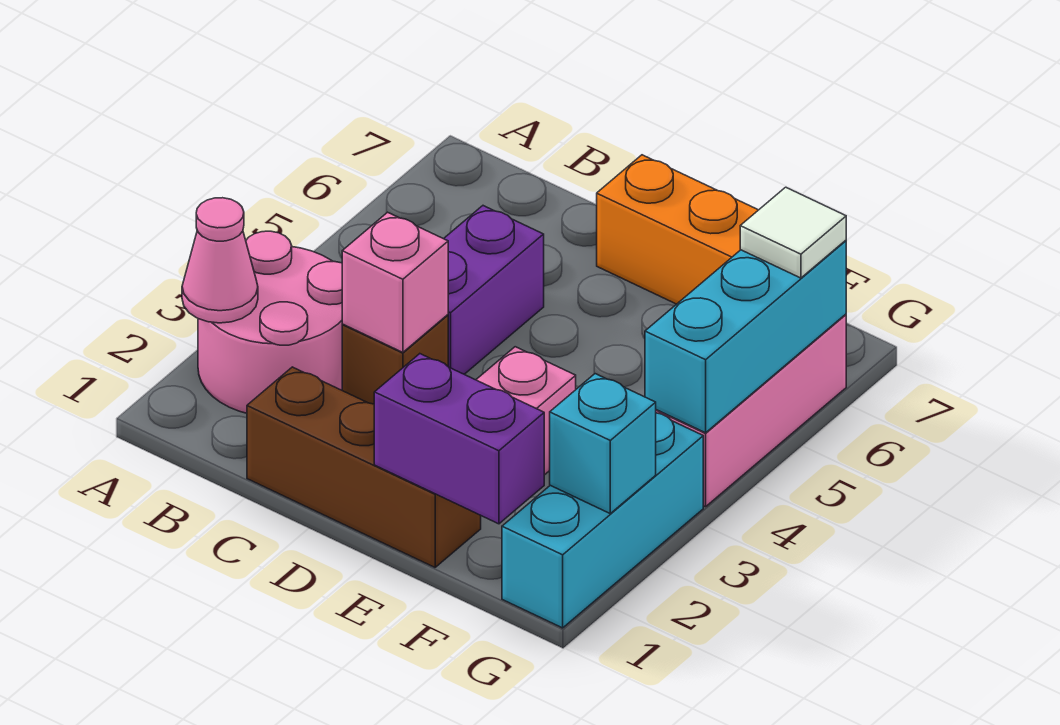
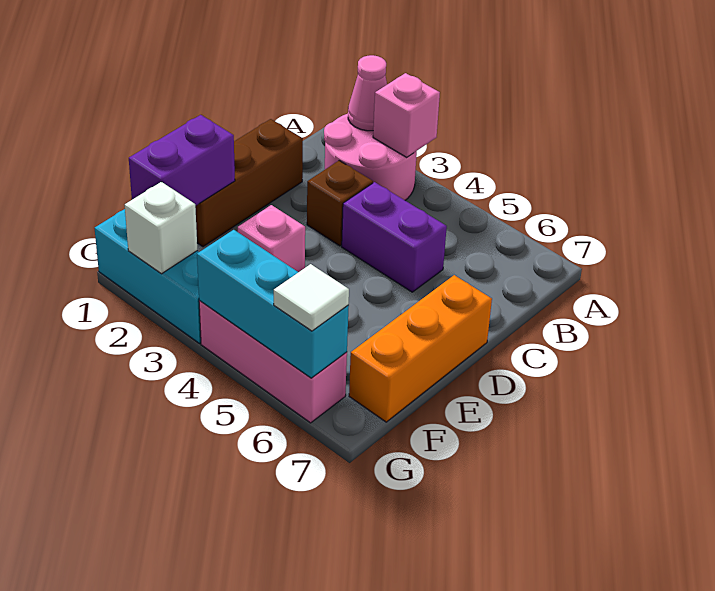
pink 1x1 brick [342,212,448,352] -> pink 1x1 brick moved to [373,73,440,157]
cyan 1x1 brick [550,374,656,513] -> white 1x1 brick [125,182,197,274]

